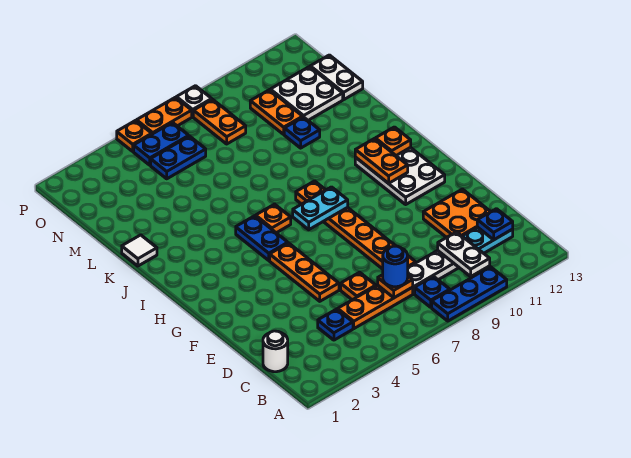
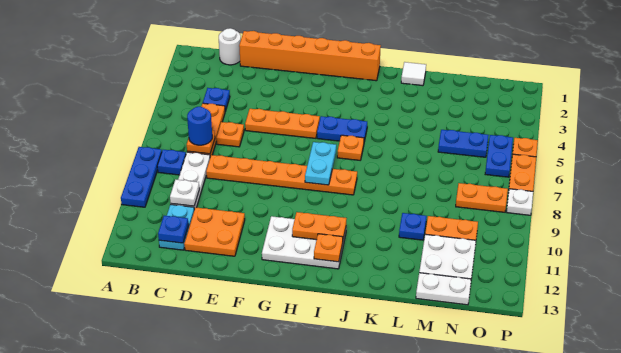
white 1x2 plate [438,232,490,276] -> white 1x1 plate [170,179,199,206]
none -> orange 1x6 brick [239,31,381,81]
blue 1x2 plate [151,136,206,179] -> blue 1x2 plate turned to [438,130,489,157]

